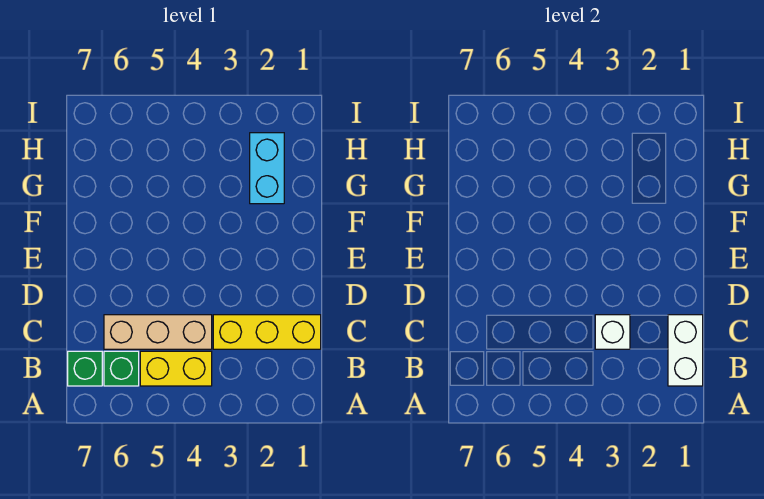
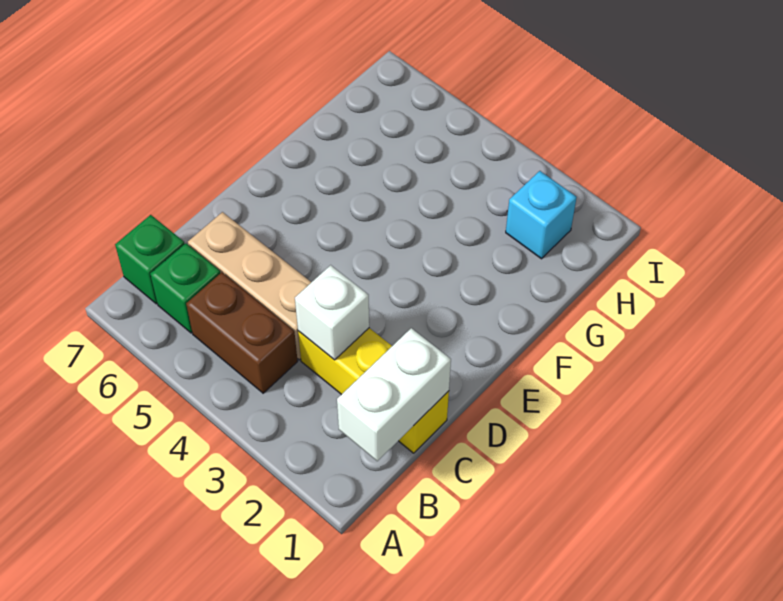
yellow 1x2 brick [140,351,212,386] -> brown 1x2 brick [186,272,298,393]
cyan 1x2 brick [250,133,284,204] -> cyan 1x1 brick [506,171,577,259]

